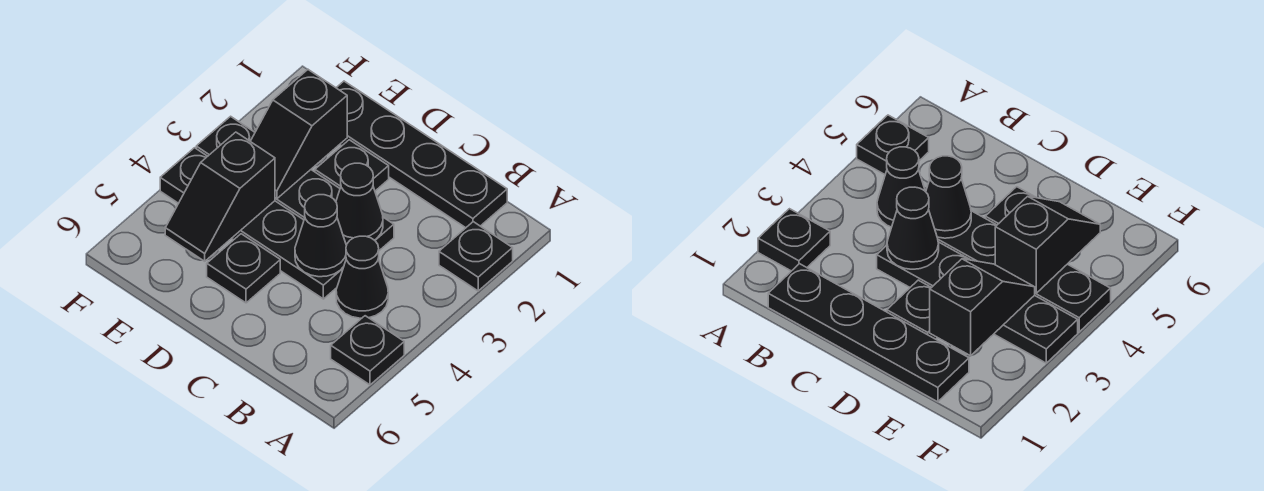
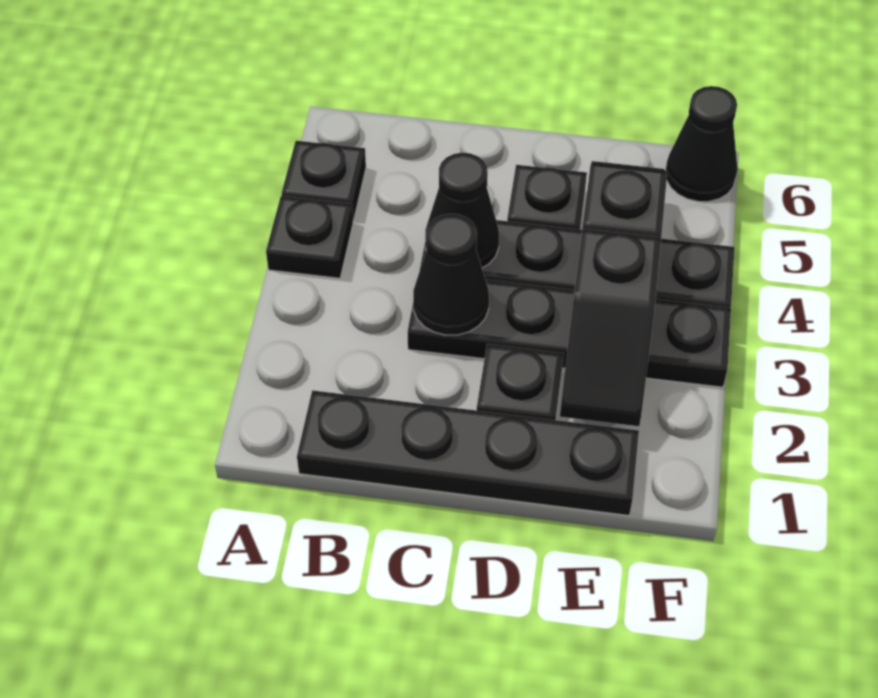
black 1x1 plate [439,222,513,291] -> black 1x1 plate moved to [266,196,353,278]
black 1x1 cone [336,236,388,318] -> black 1x1 cone moved to [666,86,738,202]
black 1x2 slope [250,70,347,199] -> black 1x2 slope turned to [560,229,661,426]

